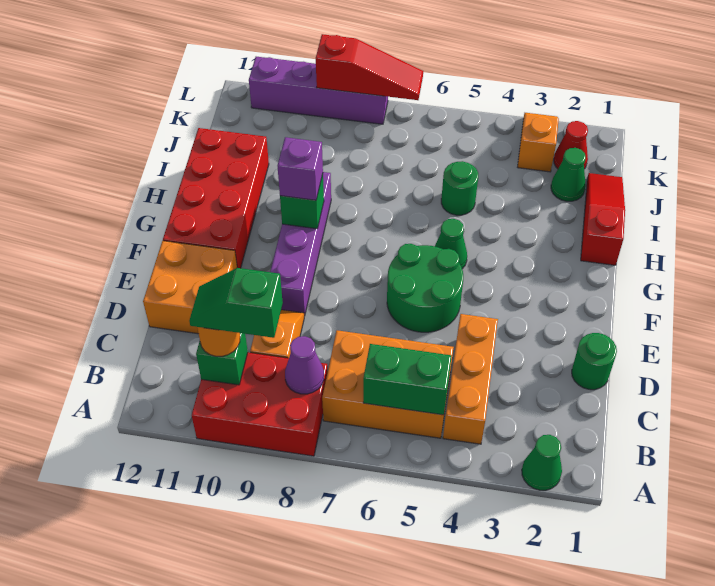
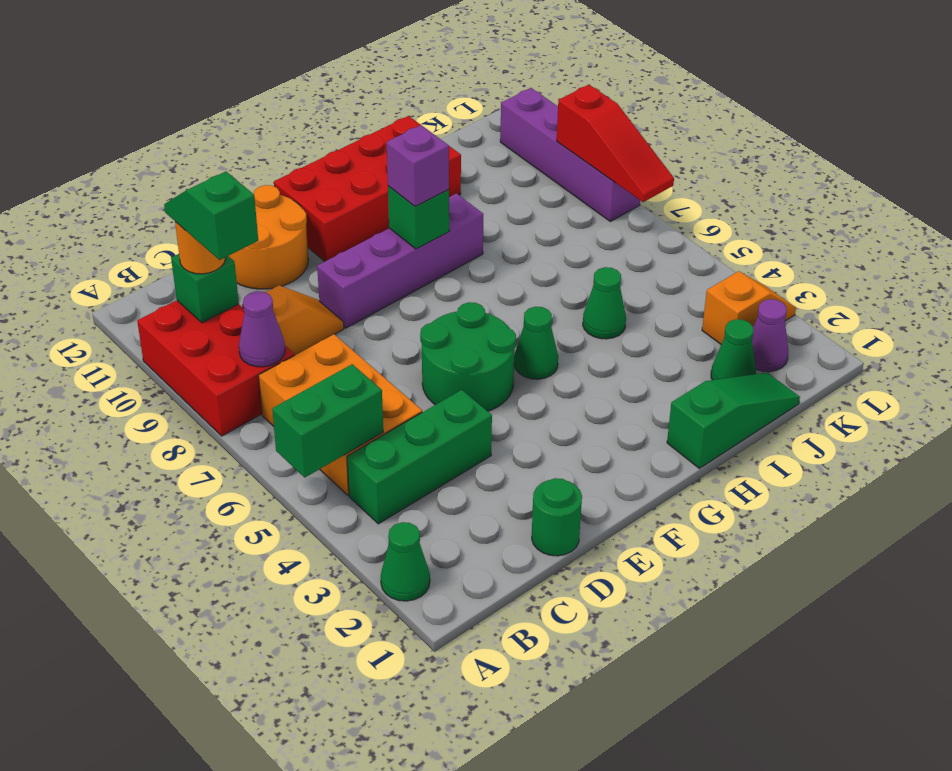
orange 1x3 brick [443,314,498,444] -> green 1x3 brick [347,390,492,524]
green 1x2 brick [363,344,452,415] -> green 1x2 brick turned to [272,364,383,477]
orange 2x2 brick [143,241,237,334] -> orange 2x2 round brick [229,185,308,289]
red 1x3 slope [581,173,625,265] -> green 1x3 slope [667,373,800,468]
green 1x1 round brick [441,161,478,215] -> green 1x1 cone [583,267,626,339]
red 1x1 cone [554,121,588,169] -> purple 1x1 cone [752,299,788,372]

